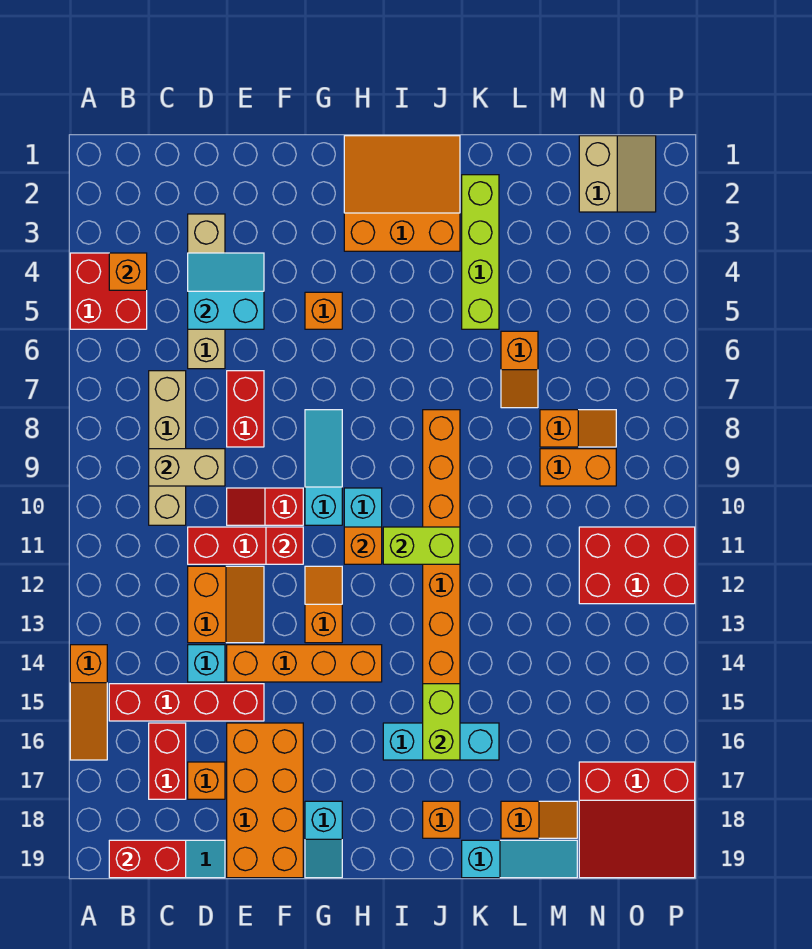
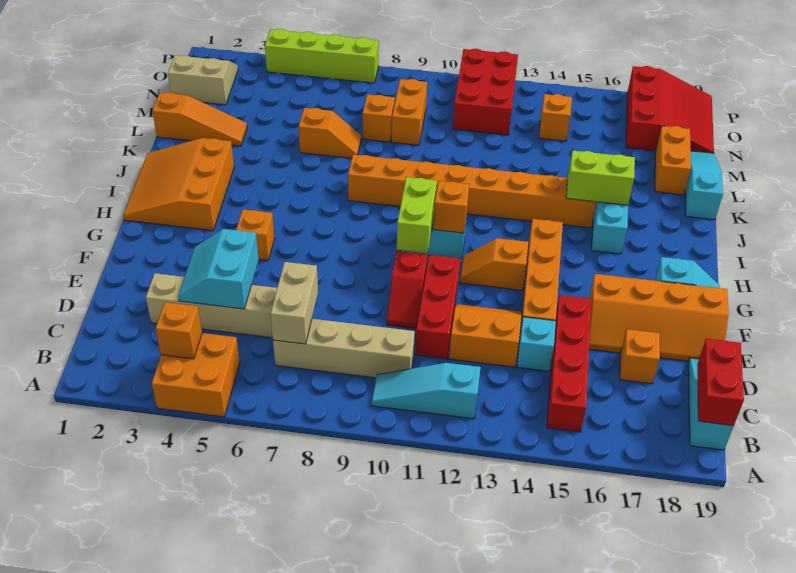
red 2x2 brick [70,253,147,329] -> orange 2x2 brick [152,333,240,417]
orange 1x3 slope [70,645,107,760] -> orange 1x3 slope moved to [152,92,247,146]
tan 1x2 brick [149,449,225,486] -> tan 1x2 brick moved to [270,262,318,344]
red 1x2 brick [149,723,186,799] -> none
red 1x2 brick [227,371,264,447] -> none
orange 2x4 brick [227,723,303,878] -> orange 2x4 slope [589,274,729,361]
red 1x1 brick [266,527,303,564] -> none
cyan 1x3 slope [305,410,342,525] -> cyan 1x3 slope moved to [372,363,481,419]
lime 1x2 brick [383,527,460,564] -> lime 1x2 brick moved to [397,177,437,253]
orange 1x1 brick [423,801,460,838] -> orange 1x1 brick moved to [539,94,572,141]
lime 1x4 brick [462,175,499,329] -> lime 1x4 brick moved to [265,29,379,83]
orange 1x2 slope [501,801,577,838] -> orange 1x2 brick [655,126,691,195]

